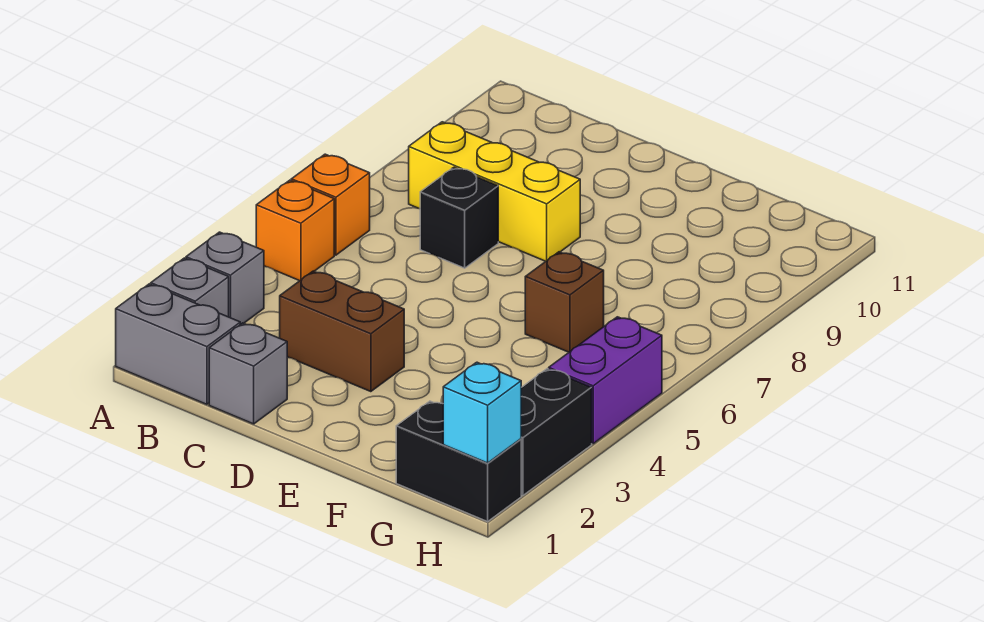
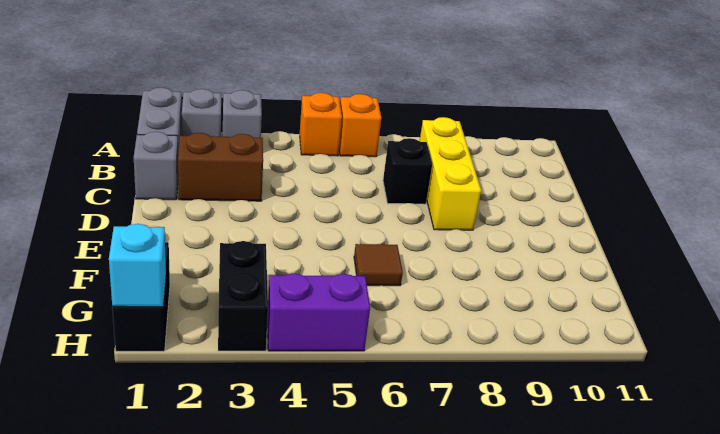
brown 1x2 brick [280,271,404,392] -> brown 1x2 brick turned to [178,133,263,201]
brown 1x1 brick [525,252,604,352] -> brown 1x1 tile [354,244,403,286]
black 1x2 brick [521,369,592,496] -> black 1x2 brick turned to [218,241,268,351]

